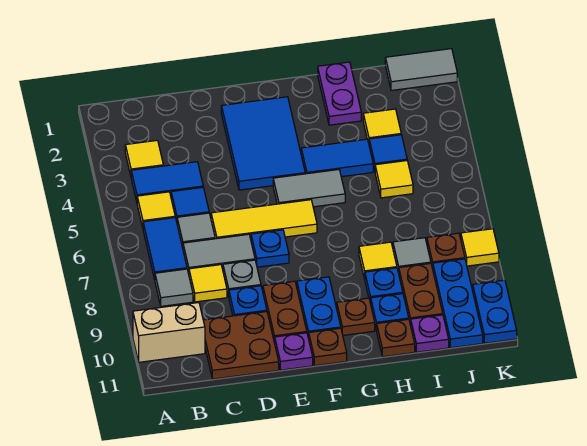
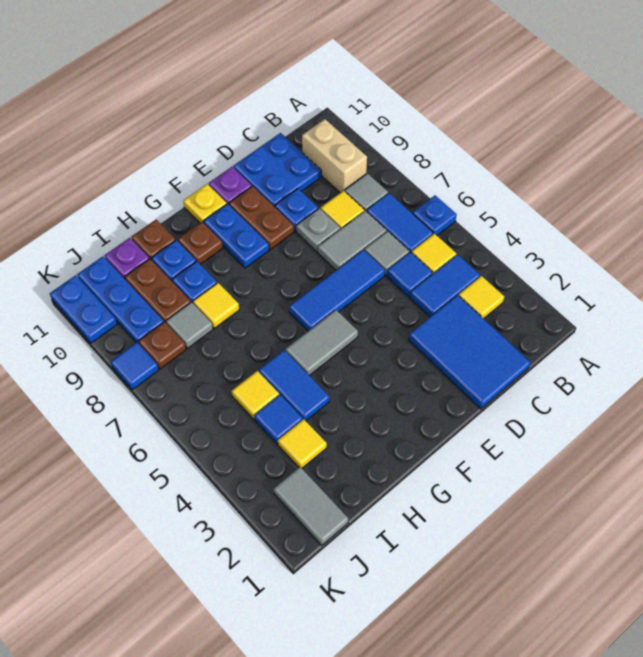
tan 1x2 brick [133,303,205,362] -> tan 1x2 brick turned to [302,119,367,193]
brown 2x2 plate [203,312,279,379] -> blue 2x2 plate [233,133,321,207]
yellow 1x3 tile [211,200,317,239] -> blue 1x3 tile [289,250,385,331]
blue 2x3 tile [221,97,305,190] -> blue 2x3 tile moved to [409,295,530,409]
blue 1x1 plate [251,230,289,267] -> blue 1x1 plate moved to [413,195,457,235]
brown 1x1 plate [309,328,347,366] -> yellow 1x1 plate [183,184,227,223]
blue 1x2 tile [301,139,373,177] -> blue 1x2 tile turned to [259,350,330,421]
purple 1x2 plate [318,62,361,125] -> none
grey 1x2 tile [385,49,457,90] -> grey 1x2 tile turned to [274,467,348,545]
yellow 1x1 tile [461,229,499,266] -> blue 1x1 tile [110,342,159,390]

